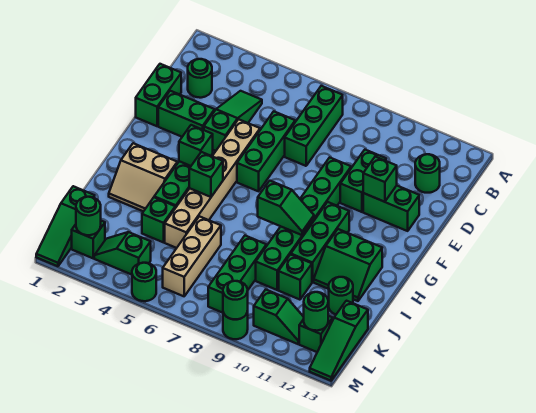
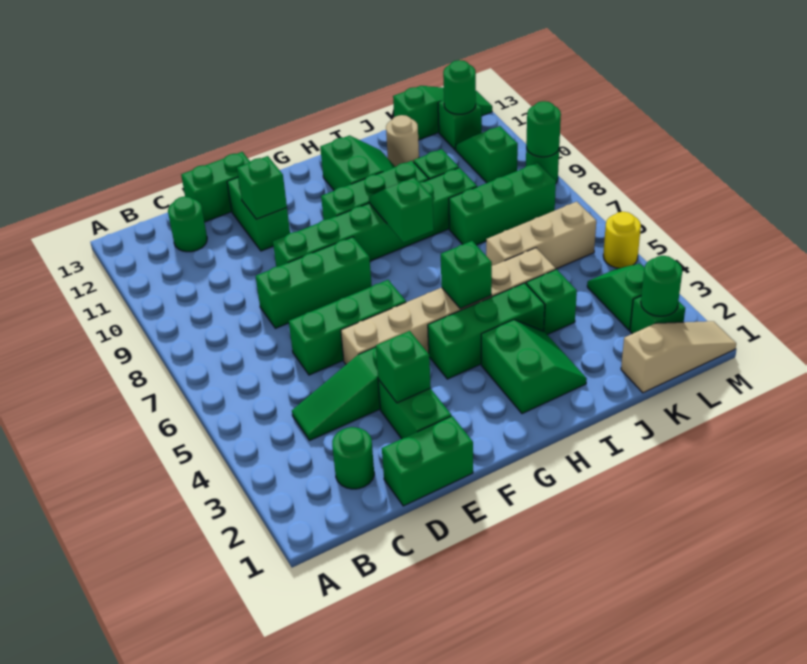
green 1x3 brick [285,86,343,166] -> green 1x3 brick moved to [256,237,372,328]
green 1x2 brick [340,150,386,212] -> green 1x2 brick moved to [181,152,250,222]
green 1x1 brick [179,125,213,166] -> green 1x1 brick moved to [376,331,431,403]
tan 2x2 slope [109,143,177,211] -> green 2x2 slope [481,320,587,414]
green 1x1 round brick [329,277,353,314] -> tan 1x1 round brick [386,115,419,167]
green 1x3 slope [36,186,95,266] -> tan 1x3 slope [621,321,736,393]
green 1x2 slope [94,232,151,275] -> green 1x2 slope turned to [587,264,644,330]
green 1x1 round brick [132,263,156,301] -> yellow 1x1 round brick [603,212,641,268]

